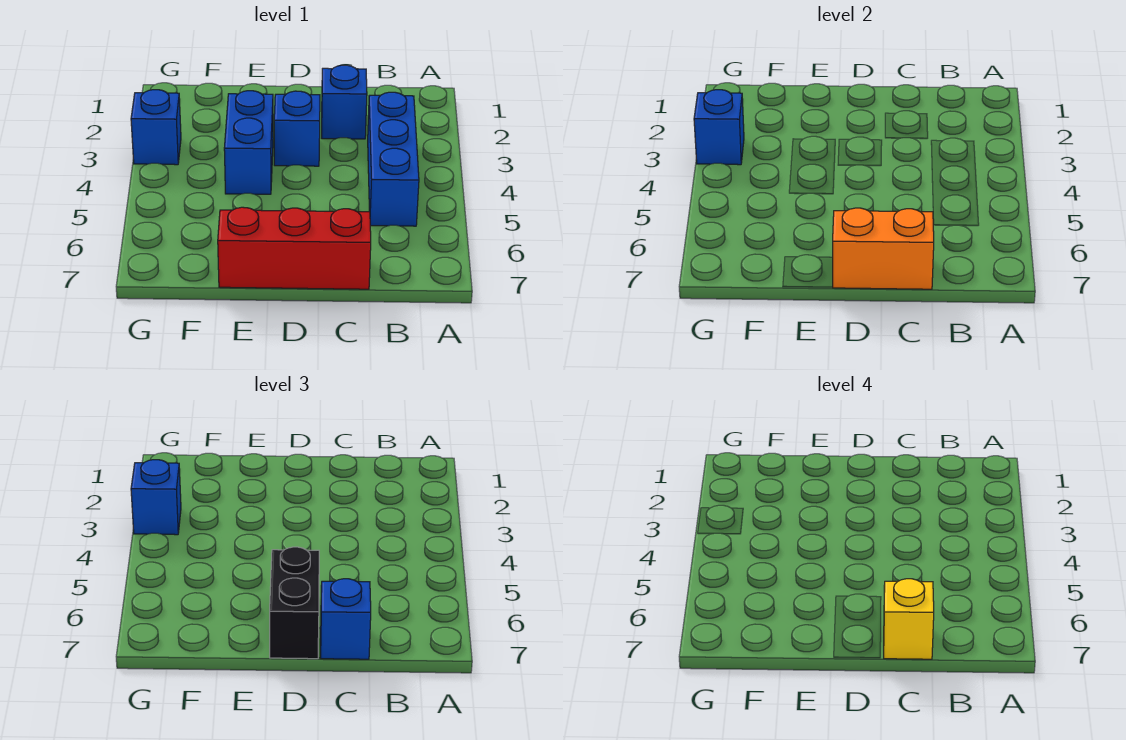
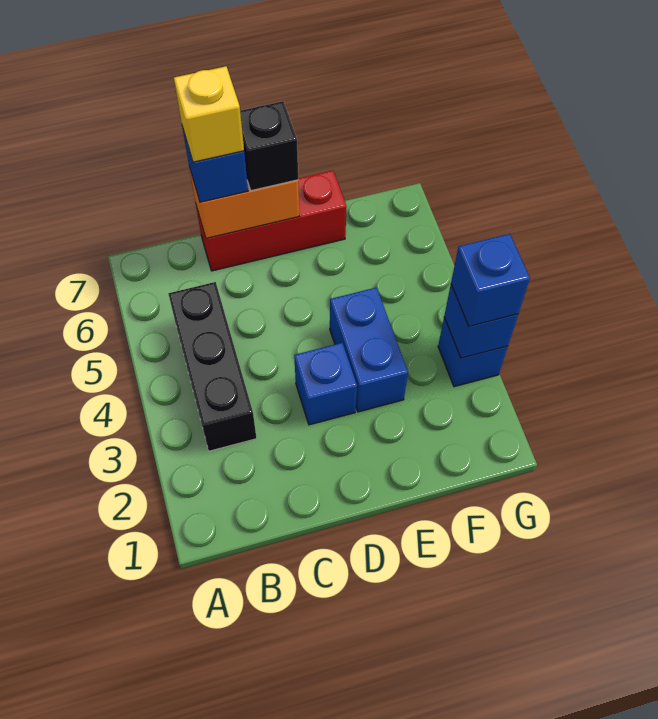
blue 1x3 brick [368,92,419,226] -> black 1x3 brick [168,282,257,451]
blue 1x1 brick [322,65,367,139] -> none
black 1x2 brick [270,547,319,659] -> black 1x1 brick [240,101,298,191]

